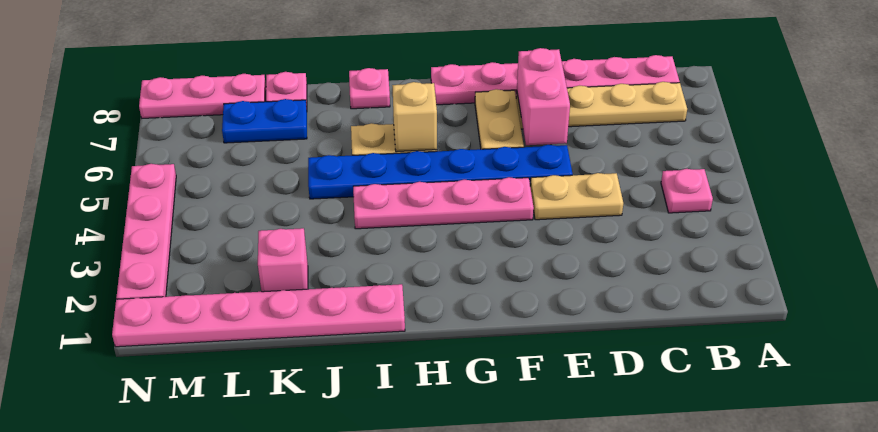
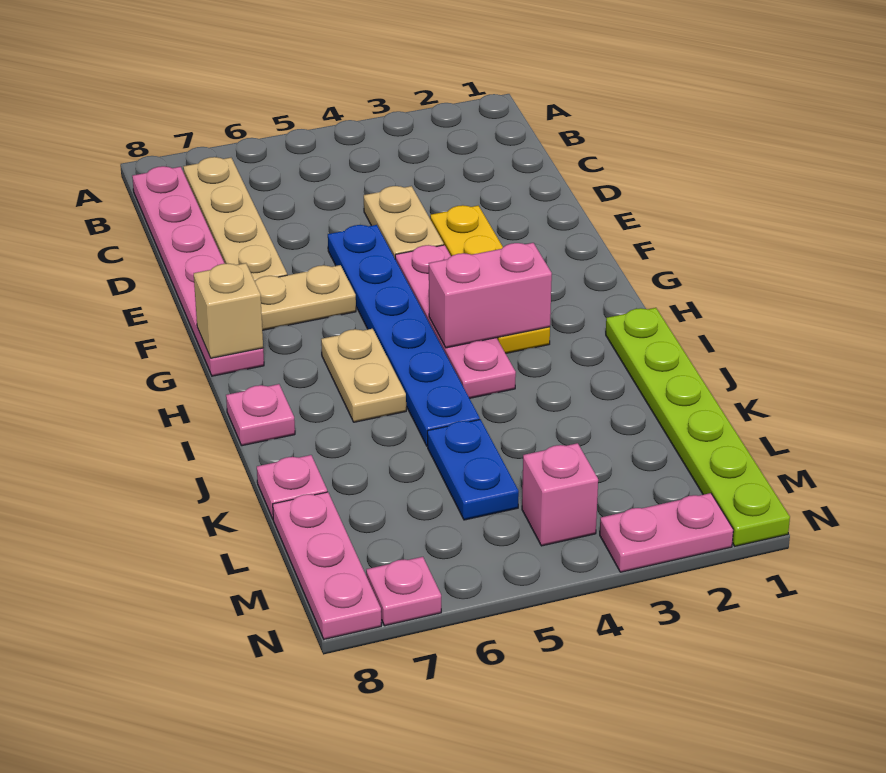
pink 1x1 plate [661,169,713,213] -> pink 1x1 plate moved to [366,557,441,626]
none -> yellow 1x4 plate [430,205,550,354]
pink 1x2 brick [517,48,570,145] -> pink 1x2 brick moved to [429,243,552,348]
tan 1x1 brick [392,82,437,152] -> tan 1x1 brick moved to [194,263,263,358]
pink 1x6 plate [112,284,405,347] -> lime 1x6 plate [606,308,790,546]
pink 1x1 brick [258,228,308,292] -> pink 1x1 brick moved to [522,443,598,546]
blue 1x2 plate [222,99,307,143] -> blue 1x2 plate moved to [427,419,519,520]
pink 1x4 plate [116,164,176,299] -> pink 1x2 plate [600,493,733,572]

